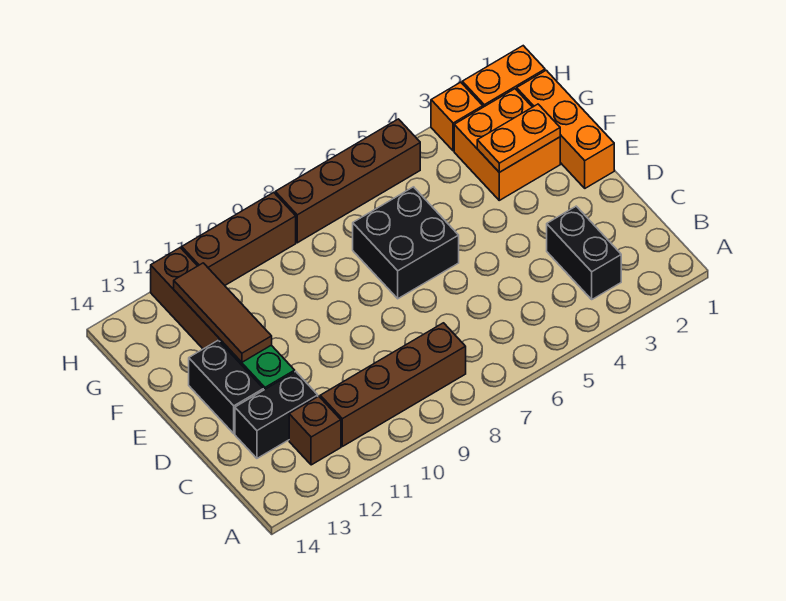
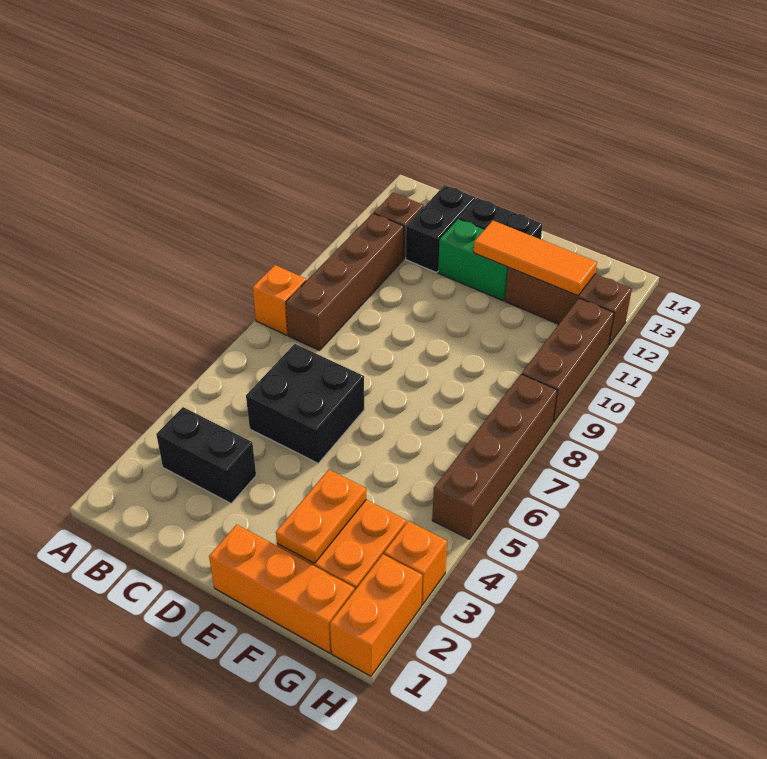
none -> orange 1x1 brick [253,265,306,335]
black 2x2 brick [353,187,459,299] -> black 2x2 brick moved to [246,344,364,463]
brown 1x3 tile [174,263,272,362] -> orange 1x3 tile [474,221,597,296]

